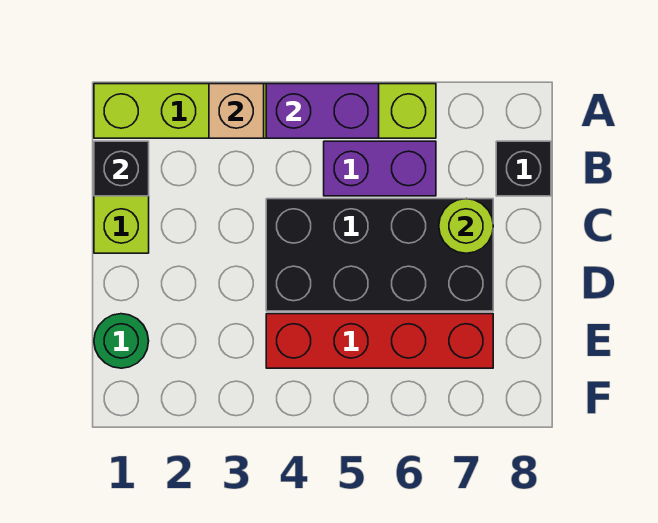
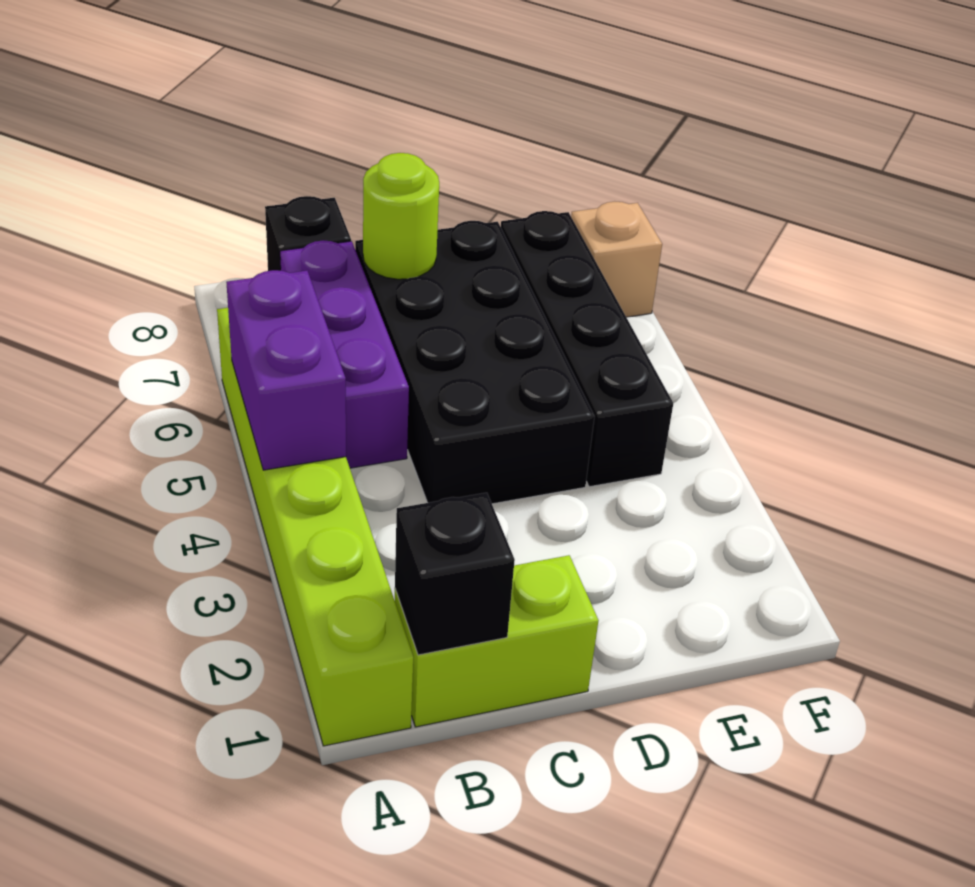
tan 1x1 brick [209,84,264,138] -> tan 1x1 brick moved to [571,201,662,317]
purple 1x2 brick [324,141,436,196] -> purple 1x3 brick [280,240,409,468]
green 1x1 round brick [94,314,149,368] -> none
red 1x4 brick [266,314,493,368] -> black 1x4 brick [501,211,673,487]

